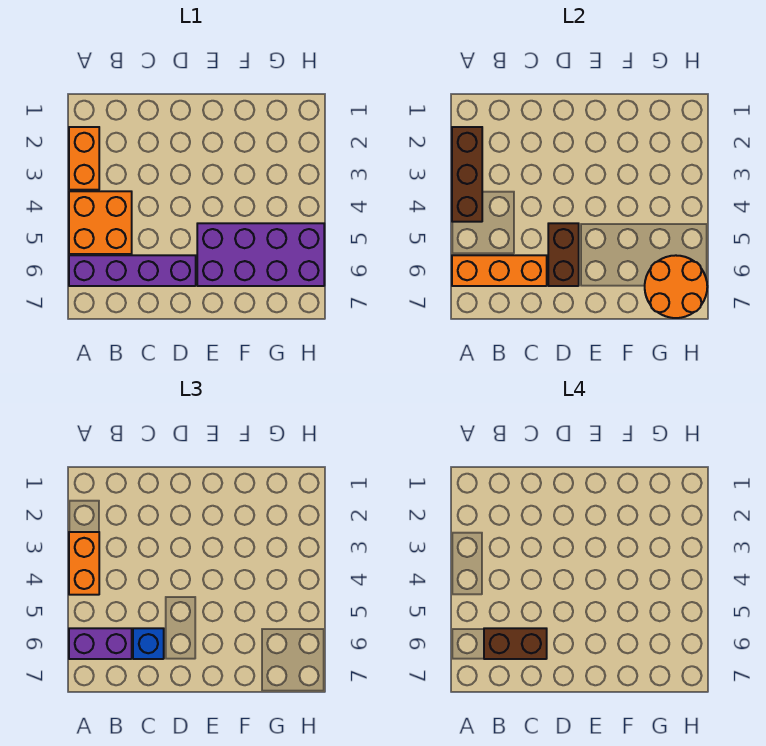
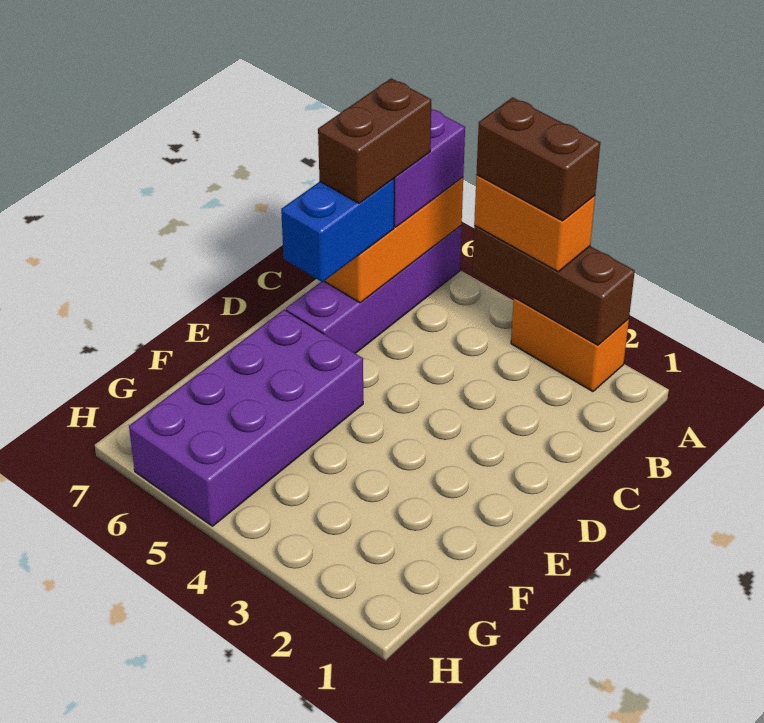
orange 2x2 brick [69,191,132,254] -> none
blue 1x1 brick [133,628,164,659] -> blue 1x2 brick [281,179,394,282]
brown 1x2 brick [548,223,579,286] -> brown 1x2 brick moved to [477,97,600,221]
orange 2x2 round brick [645,255,707,318] -> none

